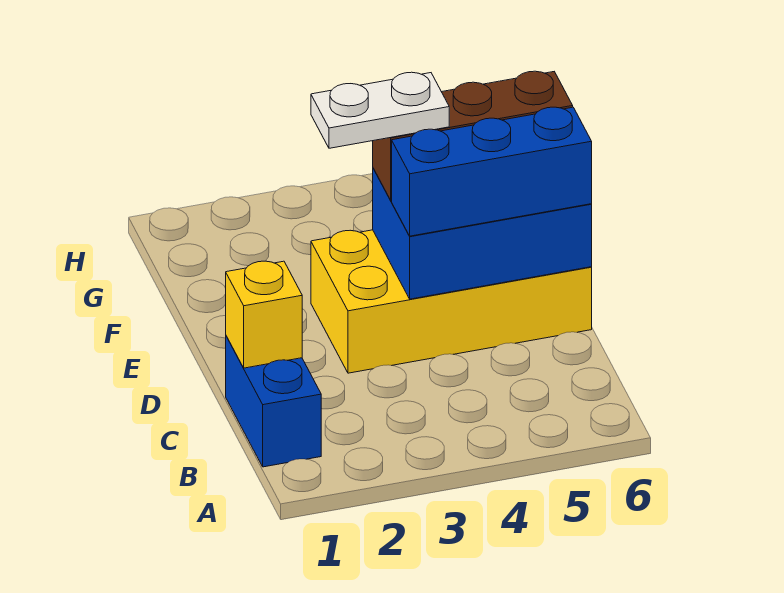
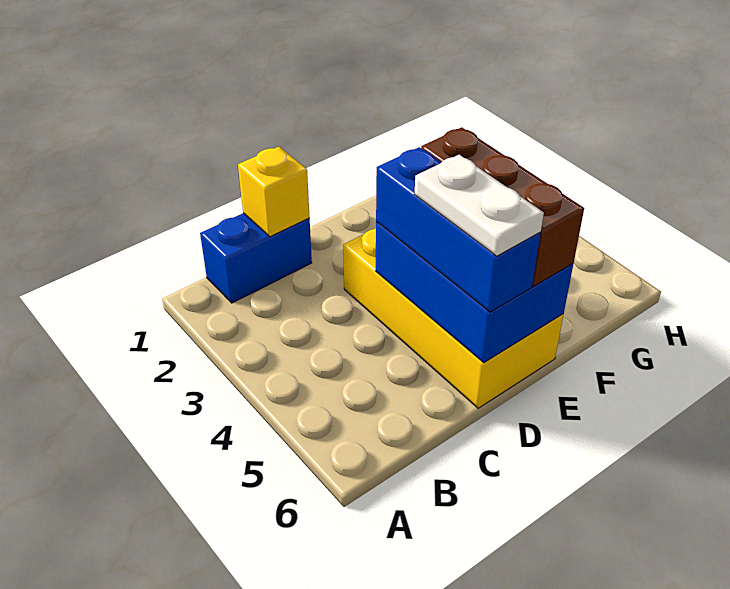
white 1x2 plate [311,72,449,148] -> white 1x2 plate moved to [415,155,544,256]

